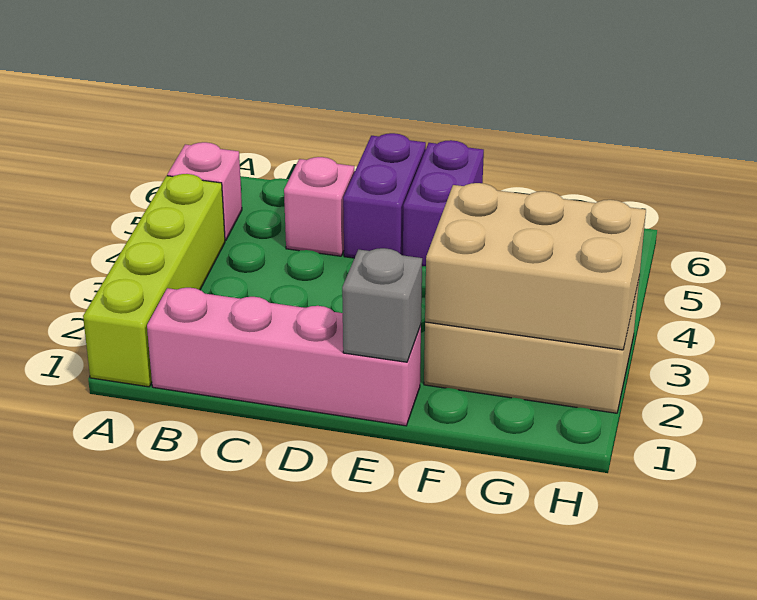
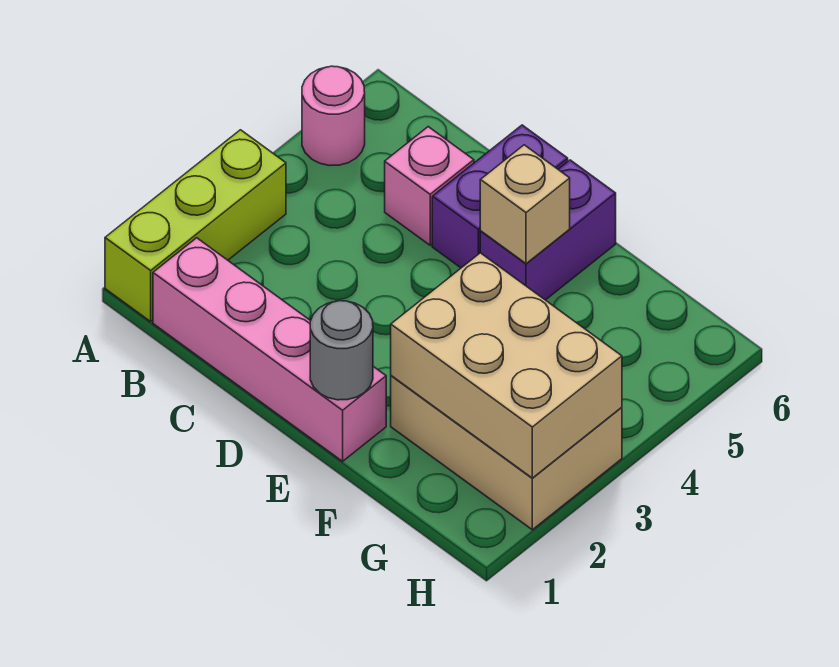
lime 1x4 brick [83,174,225,387] -> lime 1x3 brick [105,130,286,321]
pink 1x1 brick [167,142,242,241] -> pink 1x1 round brick [302,66,365,166]
grey 1x1 brick [342,248,422,362] -> grey 1x1 round brick [310,301,373,400]
none -> tan 1x1 brick [480,145,570,264]

